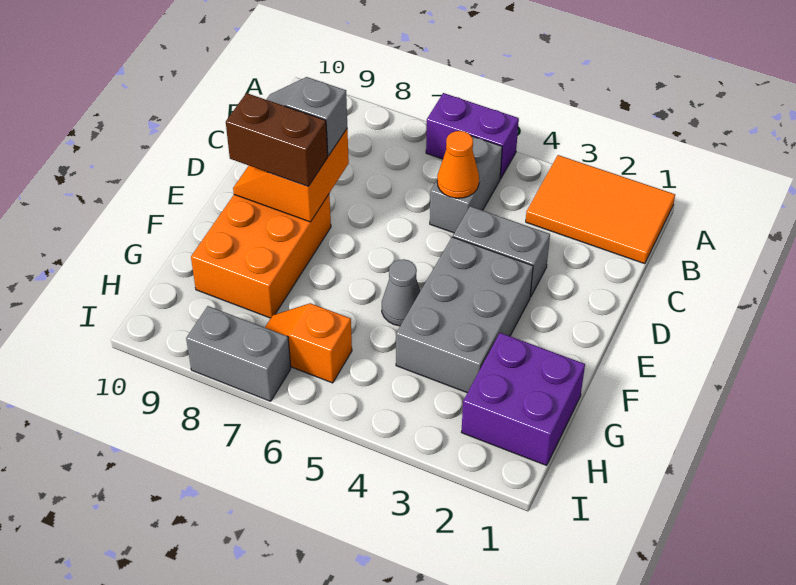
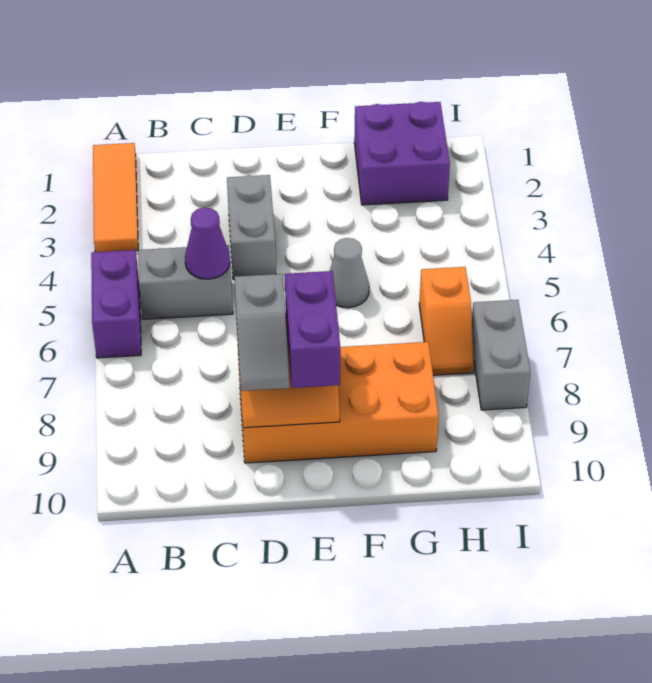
orange 2x3 tile [526,155,675,264] -> orange 1x3 tile [93,143,138,252]
orange 1x1 cone [437,131,479,198] -> purple 1x1 cone [185,207,230,279]
grey 2x3 brick [396,237,533,393] -> none
orange 2x3 brick [191,195,331,318] -> orange 2x4 brick [238,342,439,463]
brown 1x2 brick [226,93,328,186] -> purple 1x2 brick [285,271,340,388]

